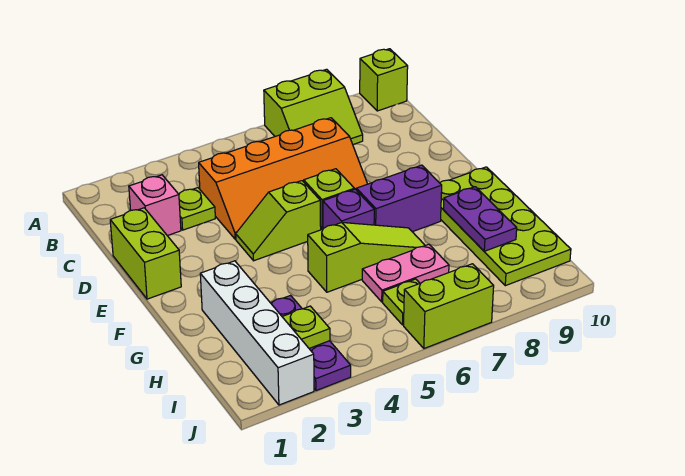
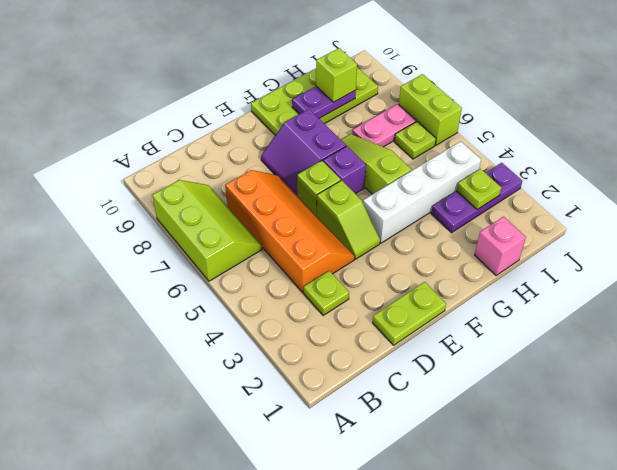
lime 2x2 slope [264,69,363,145] -> lime 2x3 slope [152,180,262,281]
lime 1x1 brick [360,49,408,111] -> lime 1x1 brick moved to [316,48,357,102]
pink 1x1 brick [129,175,181,236] -> pink 1x1 brick moved to [475,217,526,275]
lime 1x2 brick [110,208,181,299] -> lime 1x2 plate [373,282,446,345]
white 1x4 brick [200,261,314,405] -> white 1x4 brick moved to [363,141,481,243]
pink 1x2 plate [362,244,449,302] -> pink 1x2 plate turned to [352,104,416,147]

